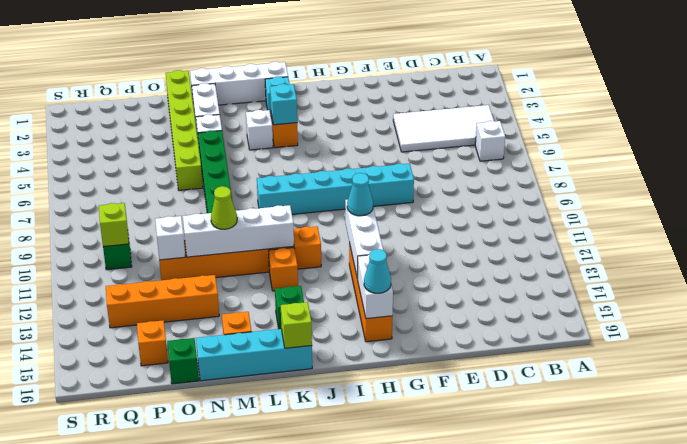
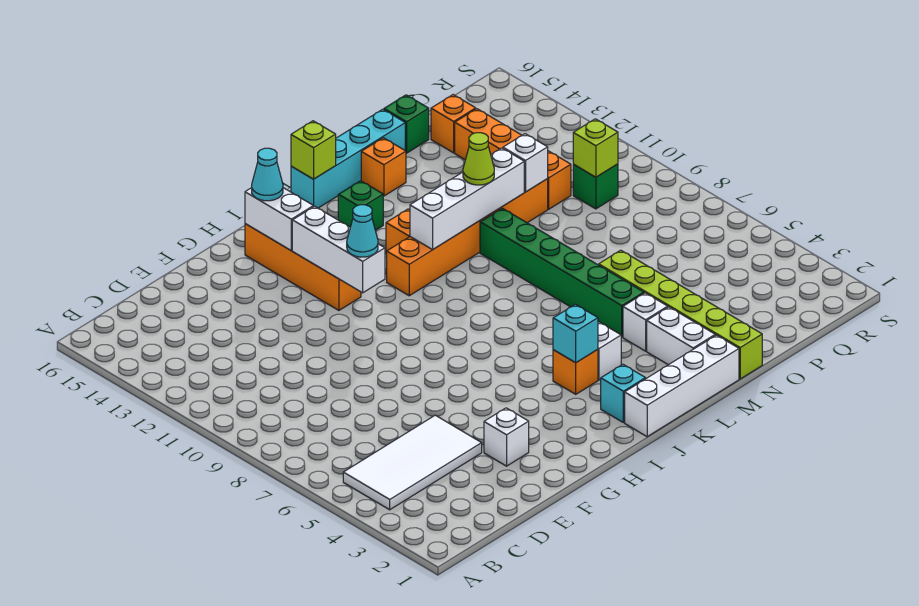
white 1x1 brick [475,121,505,161] -> white 1x1 brick moved to [484,408,529,466]
cyan 1x6 brick [257,163,414,214] -> none
orange 1x4 brick [106,275,219,328] -> orange 1x4 brick turned to [455,109,571,209]

